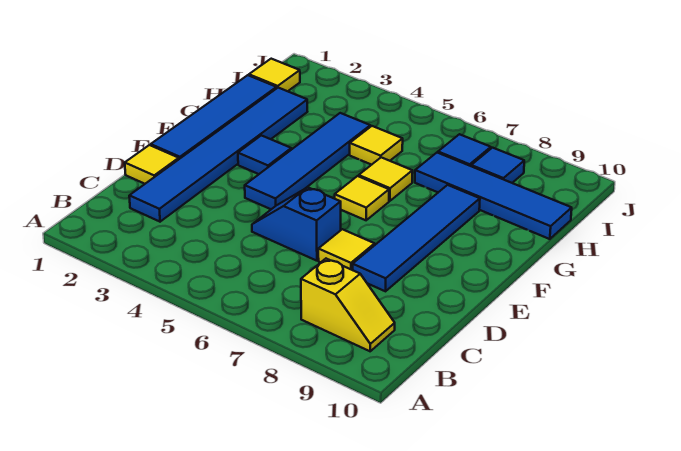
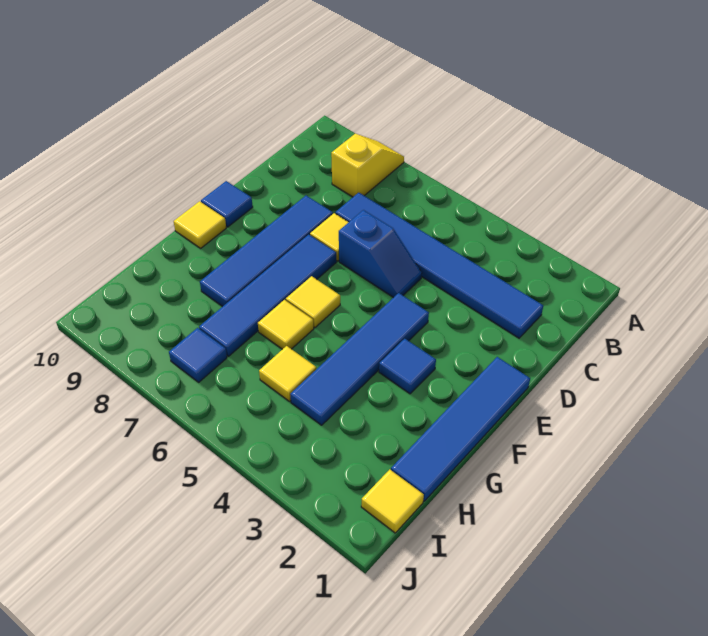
yellow 1x2 slope [301,259,395,351] -> yellow 1x2 slope turned to [331,134,404,197]
blue 1x6 tile [129,88,307,222] -> blue 1x6 tile turned to [335,193,543,338]
yellow 1x1 tile [125,145,179,184] -> yellow 1x1 tile moved to [174,201,226,248]
blue 1x4 tile [415,153,572,239] -> blue 1x4 tile turned to [199,235,337,356]
blue 1x1 tile [471,148,524,183] -> blue 1x1 tile moved to [201,181,253,227]

